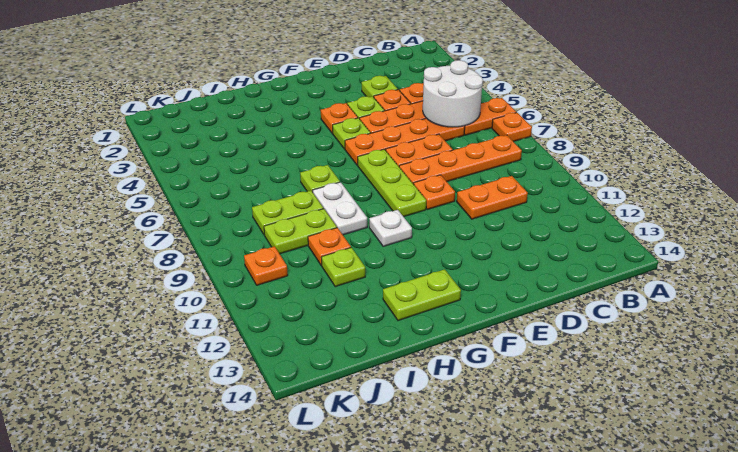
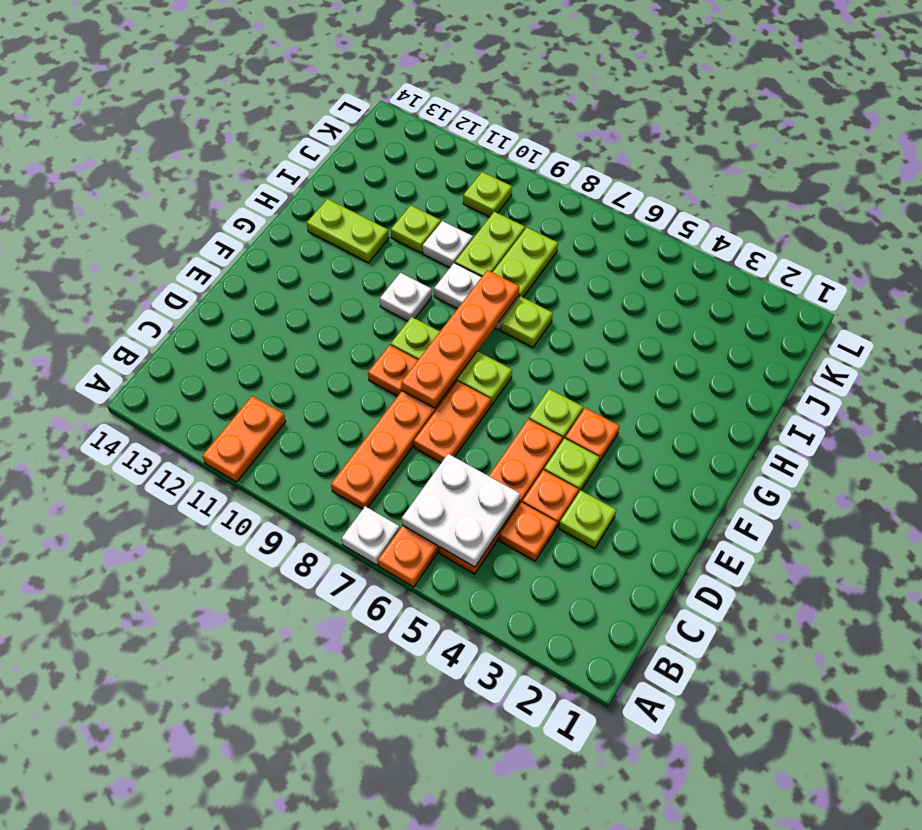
orange 1x1 plate [492,113,532,142] -> white 1x1 plate [341,506,400,565]
white 2x2 round brick [423,60,483,127] -> white 2x2 plate [402,454,520,567]
orange 1x4 plate [345,118,465,165] -> orange 1x4 plate moved to [401,270,519,408]
orange 1x2 plate [457,176,528,219] -> orange 1x2 plate moved to [202,396,286,482]
lime 1x2 plate [383,269,461,321] -> lime 1x2 plate turned to [307,199,389,263]
orange 1x1 plate [308,228,351,266] -> white 1x1 plate [423,221,473,268]
orange 1x1 plate [244,246,288,285] -> lime 1x1 plate [463,172,512,217]

